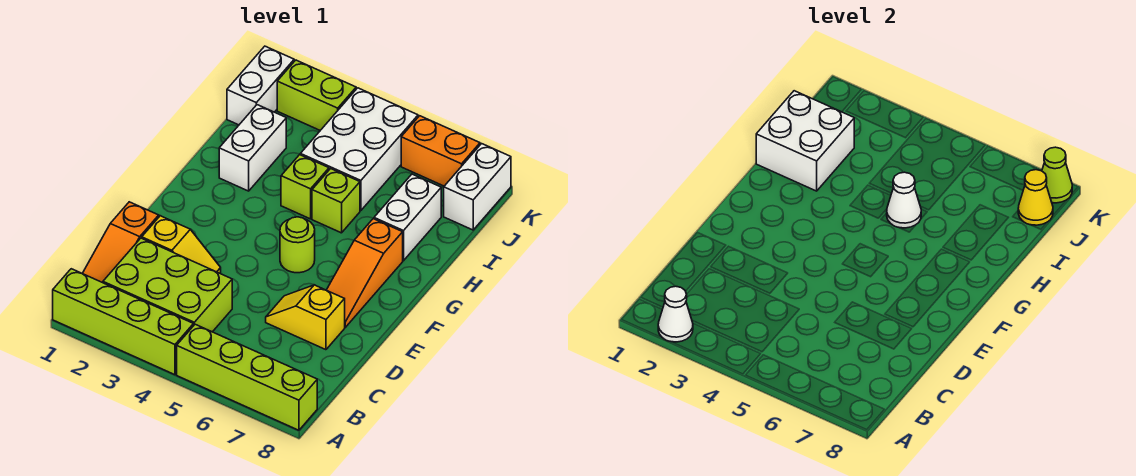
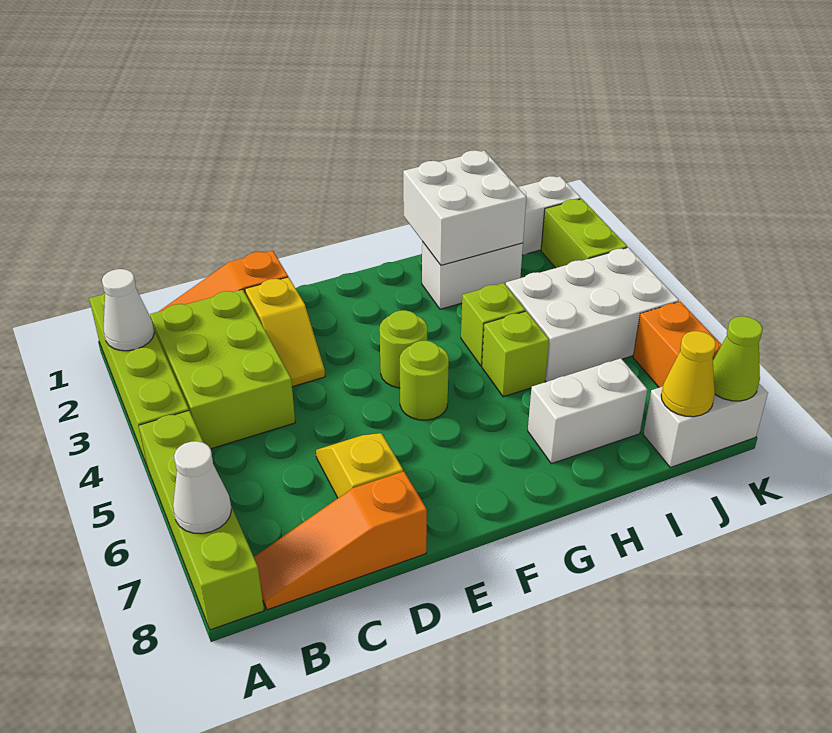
orange 1x3 slope [327,219,403,327] -> orange 1x3 slope moved to [254,472,427,610]
none -> lime 1x1 round brick [379,310,427,388]
white 1x1 cone [887,172,921,228] -> white 1x1 cone moved to [173,441,231,534]

